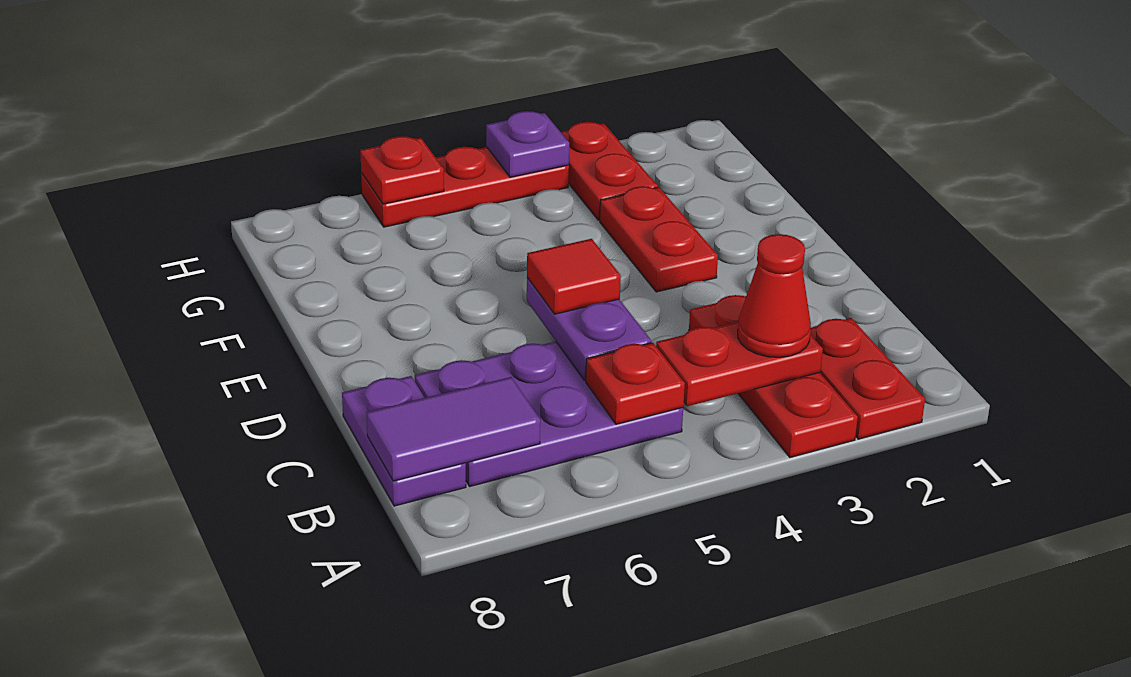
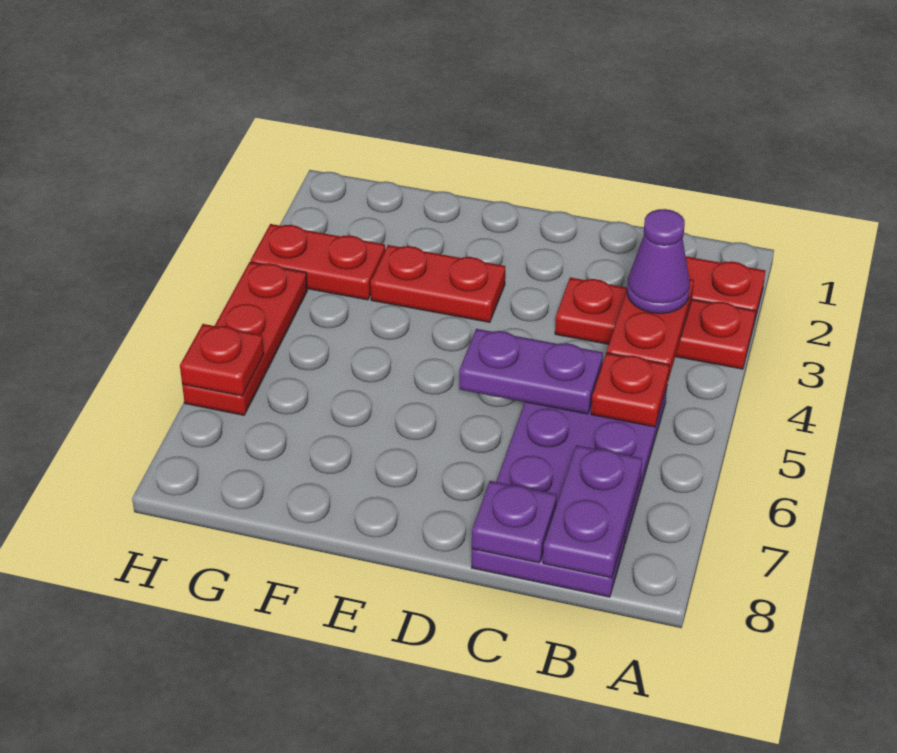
red 1x1 cone [738,234,811,357] -> purple 1x1 cone [627,209,690,314]
purple 1x2 tile [366,377,540,481] -> purple 1x2 plate [543,445,642,578]
red 1x1 tile [527,239,621,314] -> none
purple 1x1 plate [486,111,569,177] -> purple 1x1 plate moved to [472,481,557,563]

